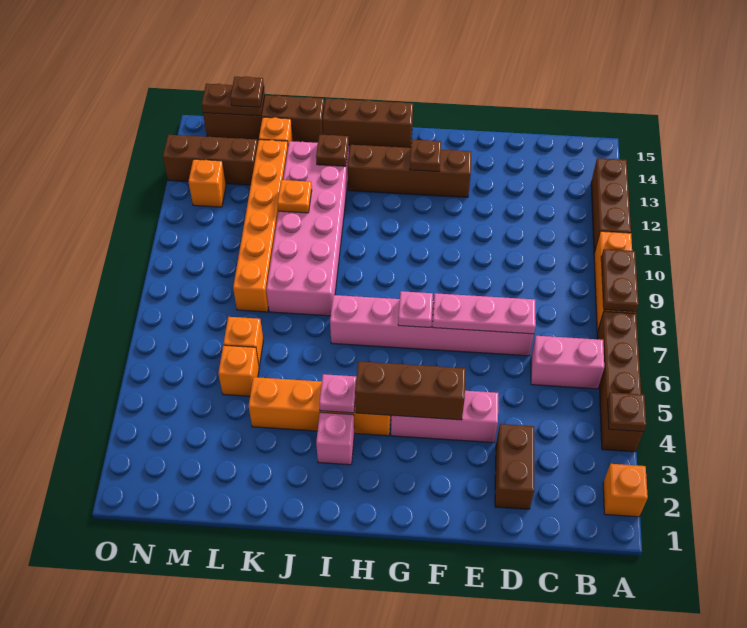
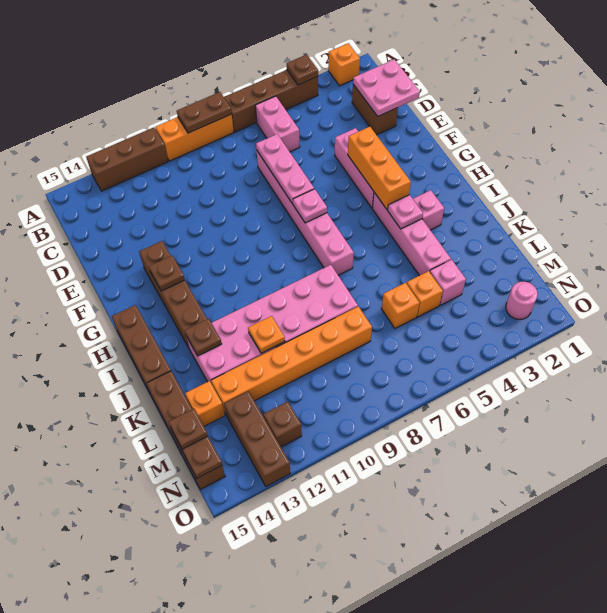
none -> pink 2x2 plate [353,59,420,116]
brown 1x2 brick [495,424,534,509] -> brown 1x2 brick turned to [352,85,398,135]
brown 1x3 brick [355,361,466,420] -> orange 1x3 brick [348,126,411,209]
orange 1x4 brick [249,377,391,436] -> pink 1x4 brick [372,193,451,276]
none -> pink 1x1 brick [430,260,466,305]
none -> pink 1x1 round brick [506,282,538,319]
orange 1x1 brick [188,159,226,207] -> brown 1x1 brick [263,401,302,447]

